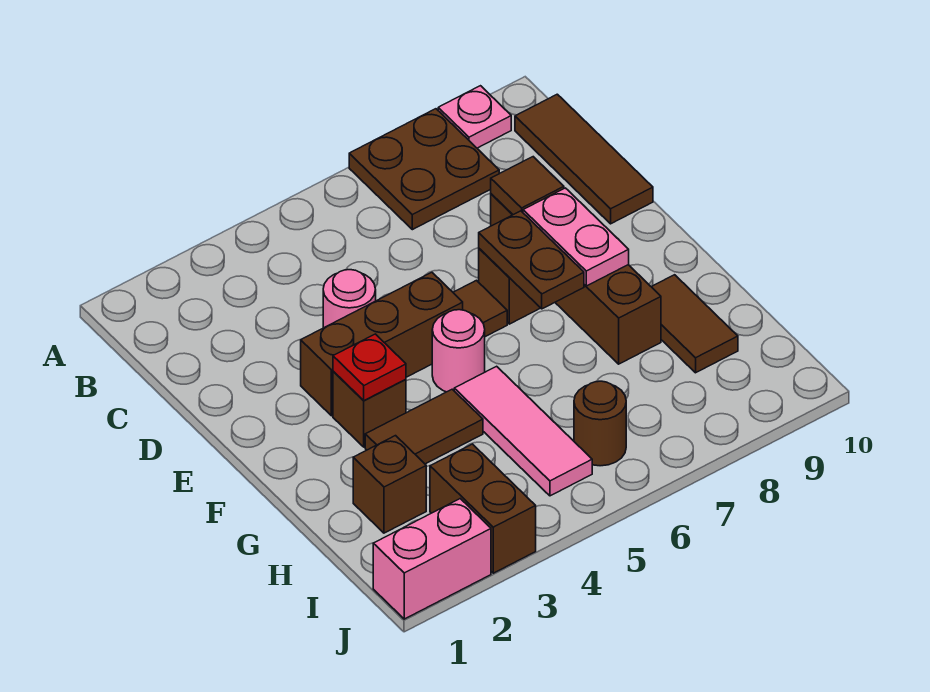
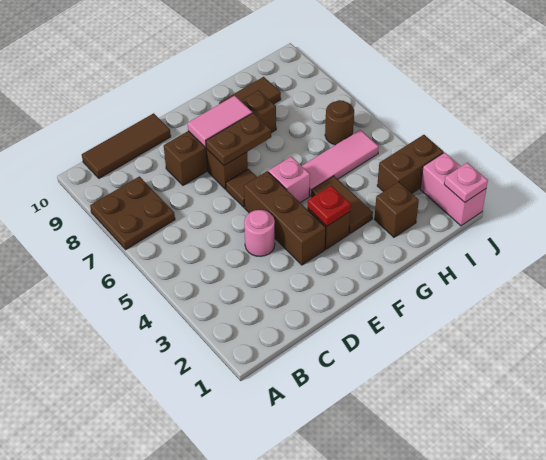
pink 1x1 plate [438,86,511,148] -> pink 1x1 plate moved to [444,163,488,202]
brown 1x1 tile [491,157,564,215] -> none
pink 1x2 plate [523,188,629,286] -> pink 1x2 tile [188,96,252,148]
pink 1x1 round brick [432,310,485,392] -> pink 1x1 brick [268,157,310,203]

